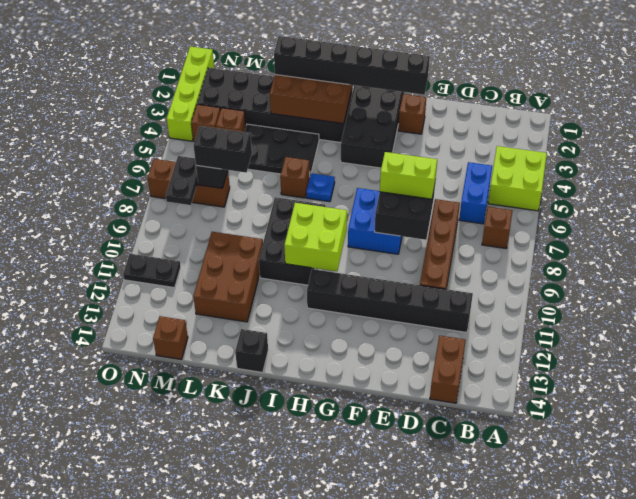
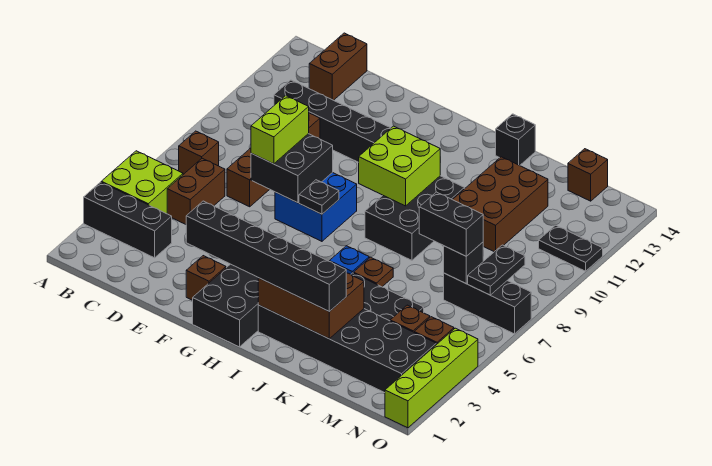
none -> black 1x3 brick [84,182,172,258]
blue 1x2 brick [459,162,492,224] -> brown 1x2 brick [167,158,225,224]
lime 1x2 brick [380,152,437,199] -> lime 1x2 brick turned to [251,96,309,164]
none -> black 1x1 plate [299,180,339,214]
brown 1x1 brick [280,157,310,198] -> brown 1x1 plate [354,257,393,287]
brown 1x3 brick [148,159,230,207] -> black 1x3 brick [444,273,531,334]

